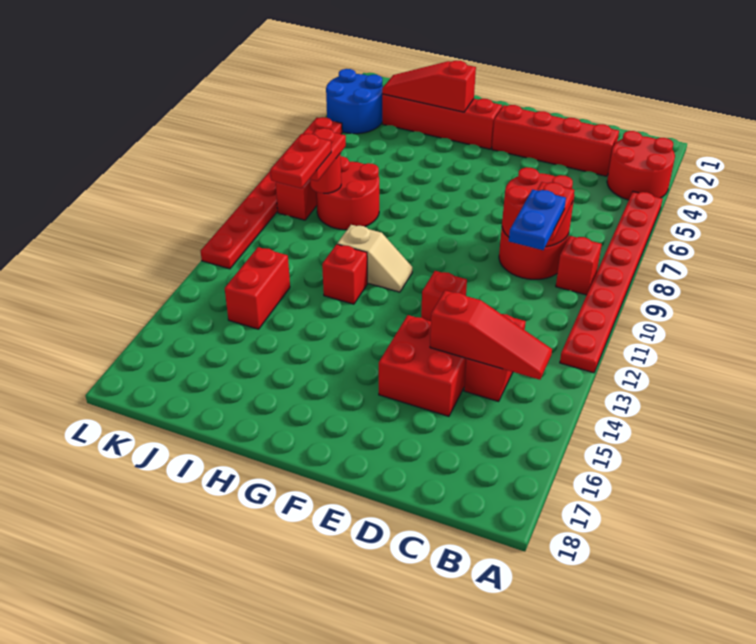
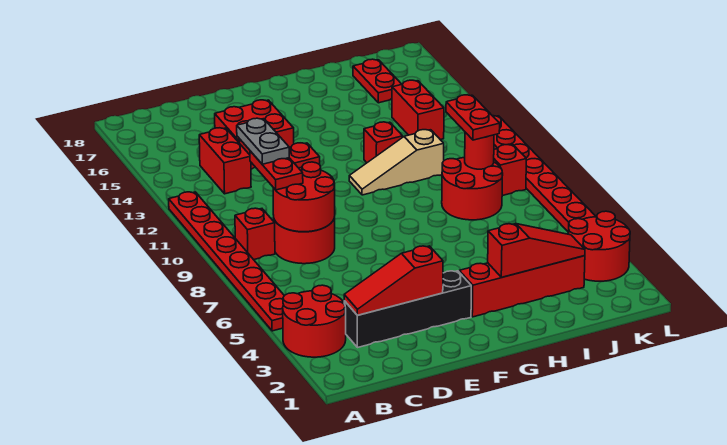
red 1x3 slope [430,290,552,380] -> red 1x3 slope moved to [344,246,443,315]
red 1x4 brick [492,105,619,176] -> black 1x4 brick [344,271,471,348]
blue 1x2 plate [509,190,566,250] -> grey 1x2 plate [237,118,289,164]
tan 1x2 slope [337,225,412,292] -> tan 1x3 slope [349,130,444,195]
red 1x2 plate [270,134,331,188] -> red 1x2 plate moved to [353,59,402,103]
blue 2x2 round brick [326,69,383,134] -> red 2x2 round brick [568,211,630,281]

